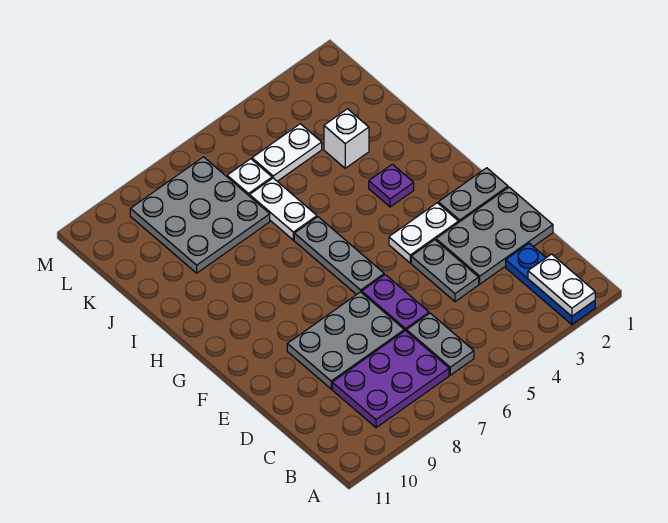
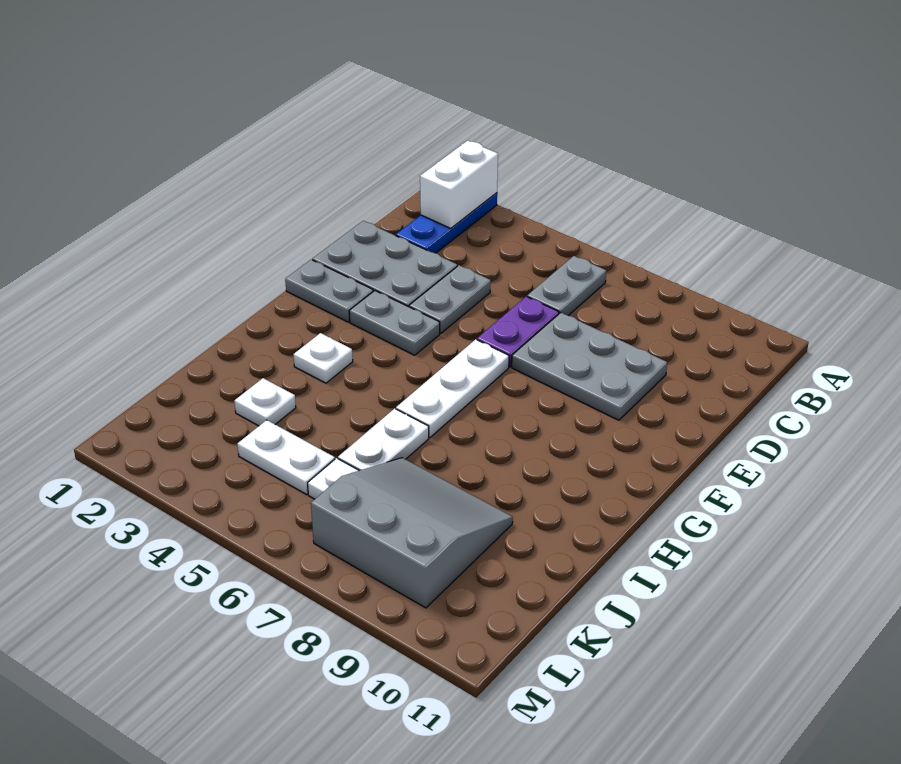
white 1x2 plate [528,254,595,316] -> white 1x2 brick [420,141,498,228]
purple 2x3 plate [332,331,449,428] -> none
white 1x2 plate [389,203,459,263] -> grey 1x2 plate [349,291,440,355]
grey 1x3 plate [294,217,384,295] -> white 1x3 plate [396,339,509,438]
purple 1x1 plate [369,164,414,207] -> white 1x1 plate [294,333,353,383]
white 1x1 brick [324,109,369,168] -> white 1x1 plate [234,378,296,426]
grey 3x3 plate [130,157,270,273] -> grey 3x3 slope [311,458,513,608]

